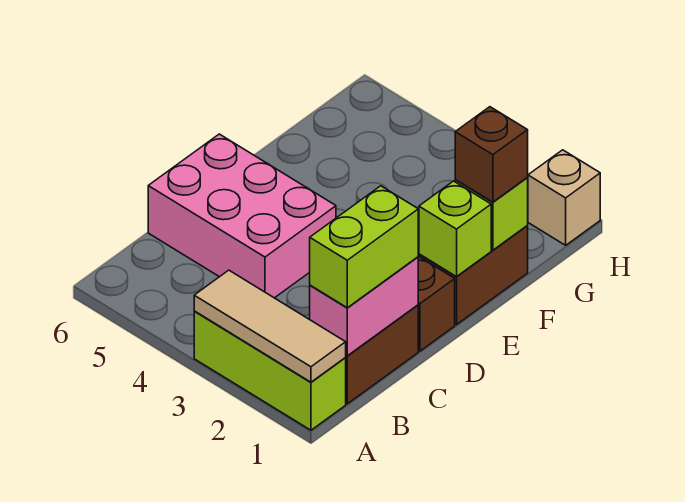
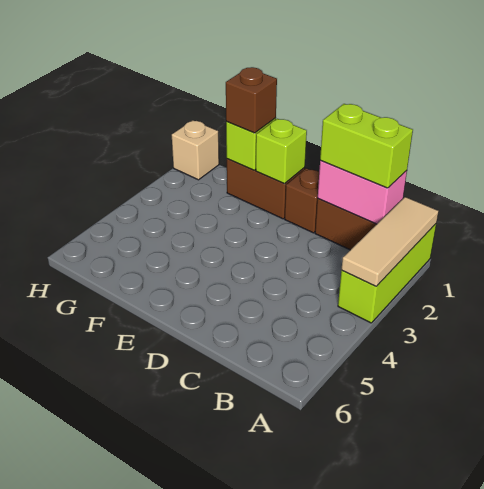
pink 2x3 brick [148,134,336,298] -> none

